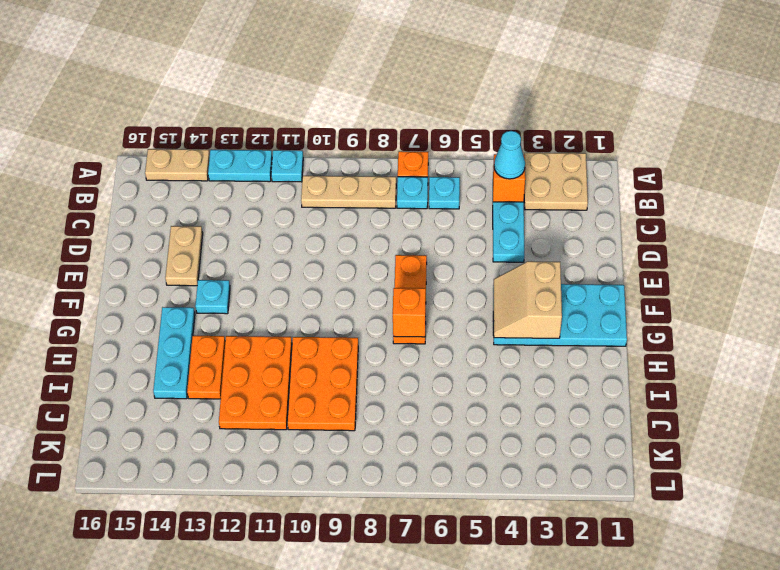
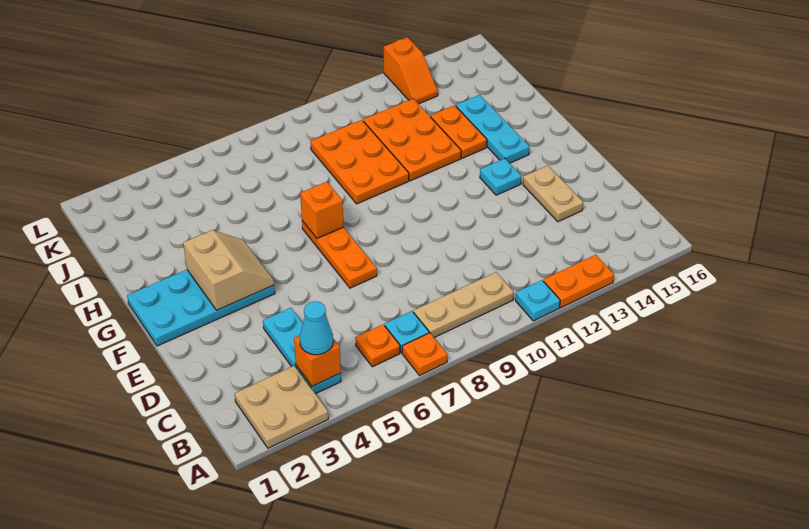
cyan 1x2 plate [208,150,272,182] -> orange 1x2 plate [543,255,614,308]
tan 1x2 plate [145,149,210,181] -> none
cyan 1x1 plate [429,177,460,209] -> orange 1x1 plate [355,325,400,367]
none -> orange 1x2 slope [384,37,438,104]

